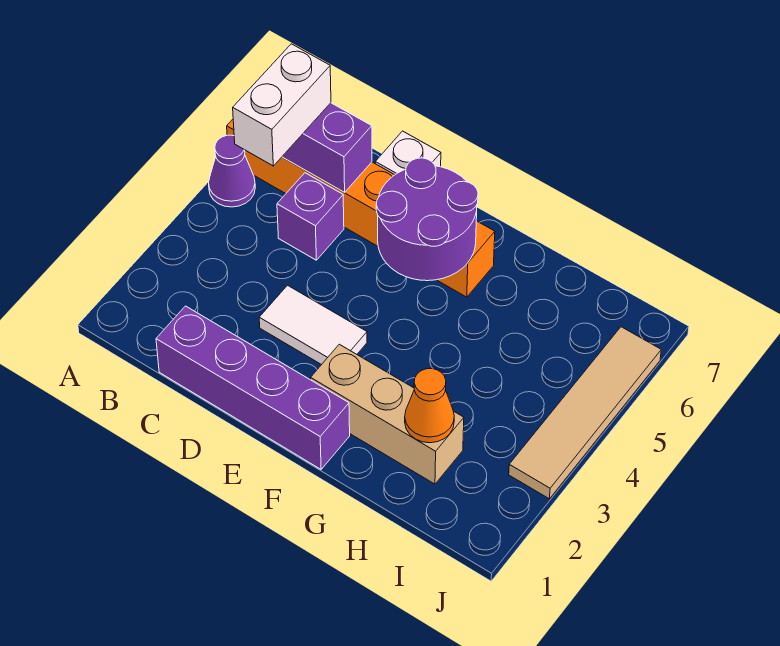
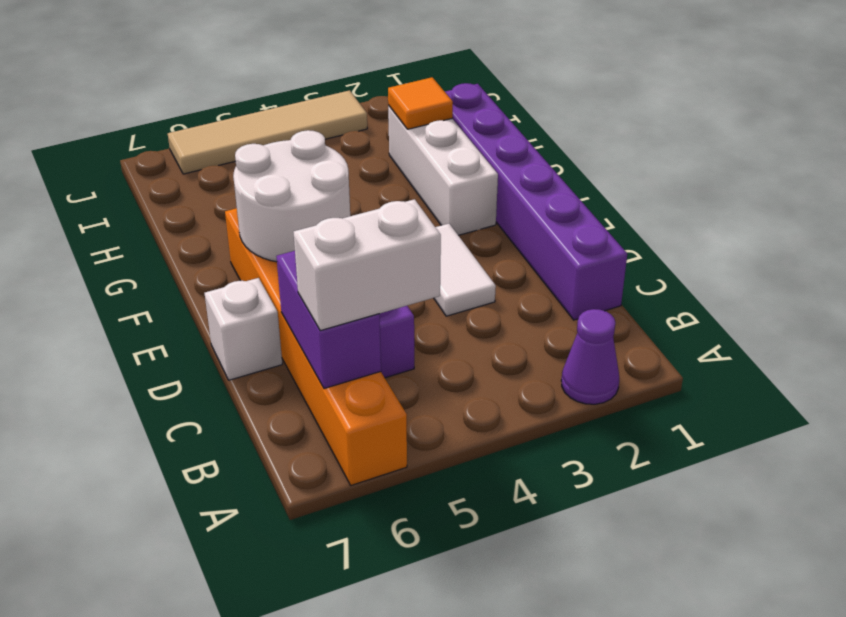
purple 1x1 cone [209,135,255,207] -> purple 1x1 cone moved to [561,309,619,404]
purple 1x4 brick [156,306,350,469] -> purple 1x6 brick [445,83,627,320]
purple 2x2 round brick [376,158,478,281] -> white 2x2 round brick [233,130,350,262]
tan 1x3 brick [311,344,464,484] -> white 1x3 brick [388,105,498,235]
orange 1x1 cone [405,369,454,443] -> orange 1x1 tile [388,77,453,129]

